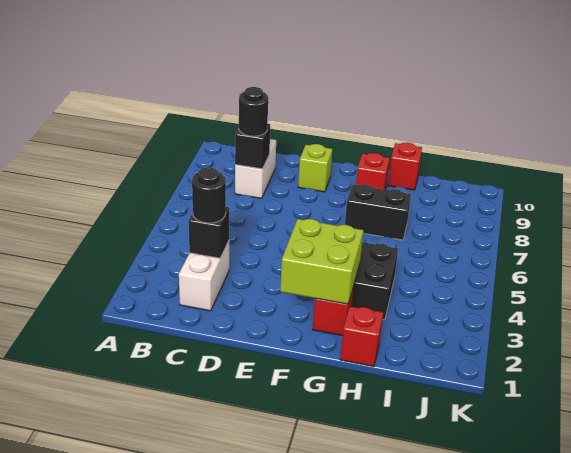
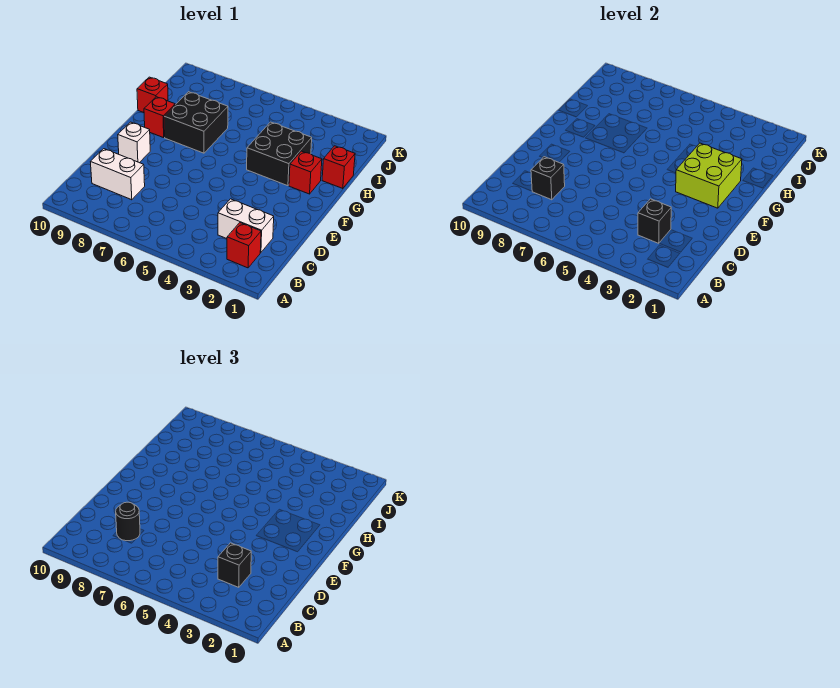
none -> red 1x1 brick [227,223,261,268]
black 1x1 round brick [192,168,226,223] -> black 1x1 brick [218,543,251,587]
lime 1x1 brick [298,144,332,192] -> white 1x1 brick [118,122,150,163]
black 1x2 brick [345,184,411,240] -> black 2x2 brick [164,92,228,153]

